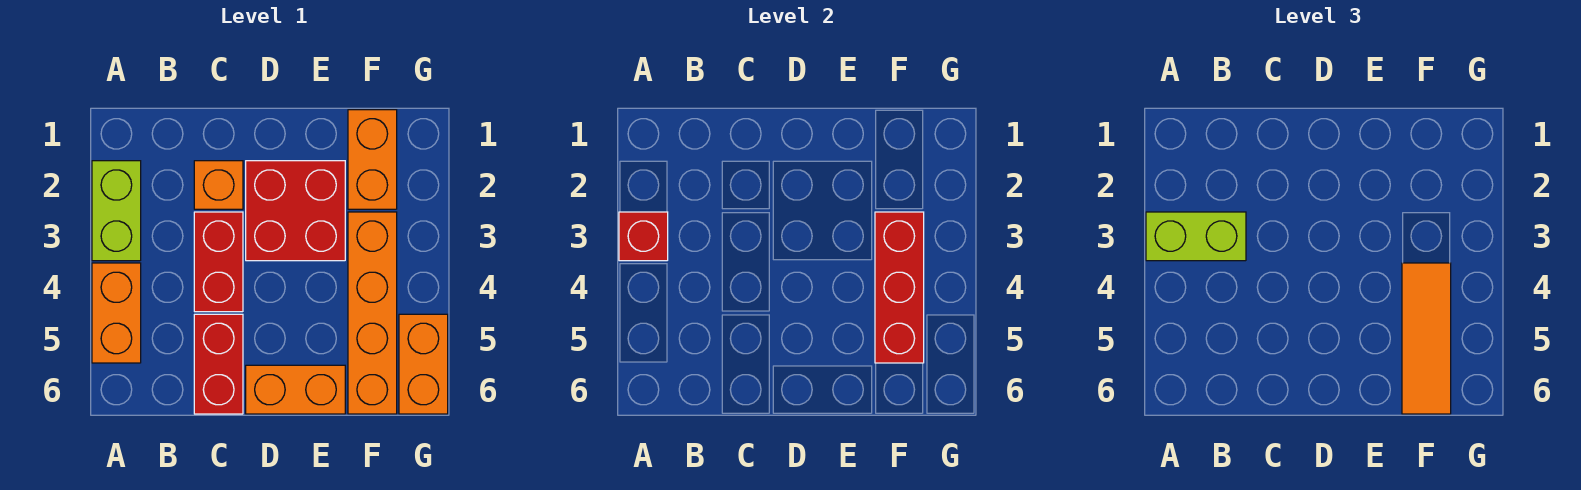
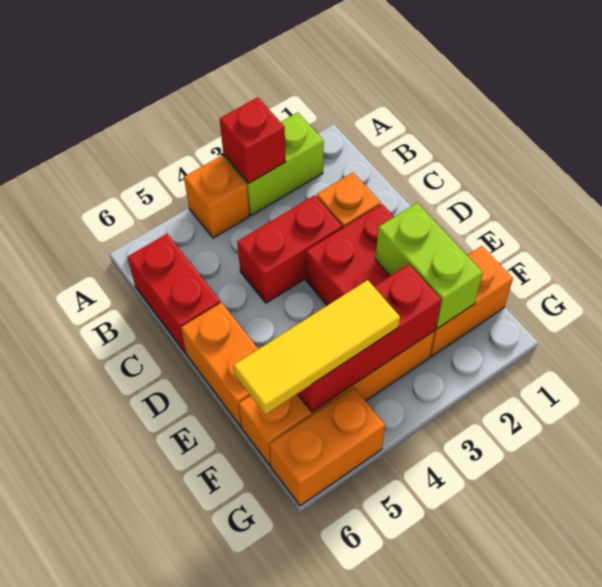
lime 1x2 brick [1146,212,1246,261] -> lime 1x2 brick moved to [375,203,483,329]
orange 1x2 brick [92,263,141,363] -> orange 1x1 brick [184,156,249,238]
red 1x2 brick [194,314,243,414] -> red 1x2 brick turned to [128,234,220,353]
orange 1x3 tile [1402,263,1451,414] -> yellow 1x3 tile [234,280,400,415]

